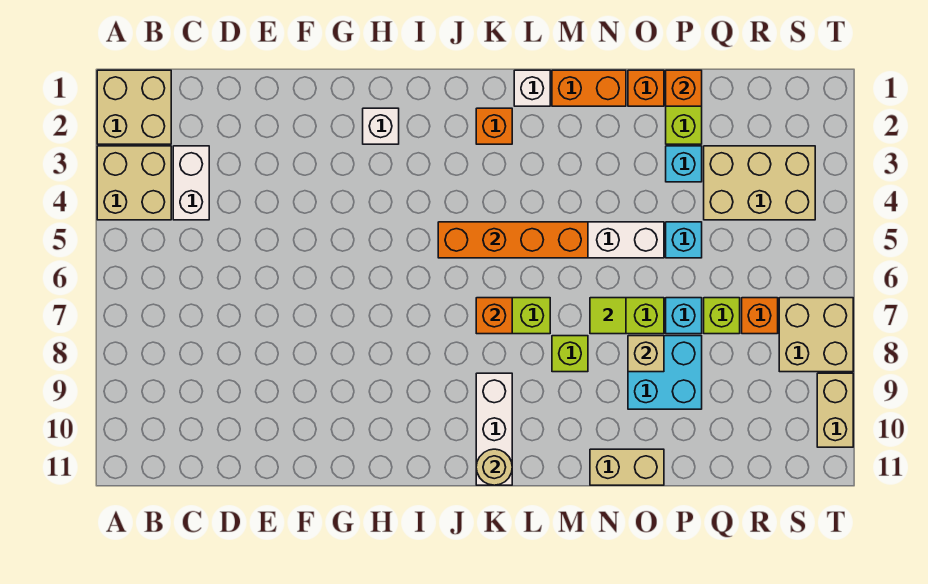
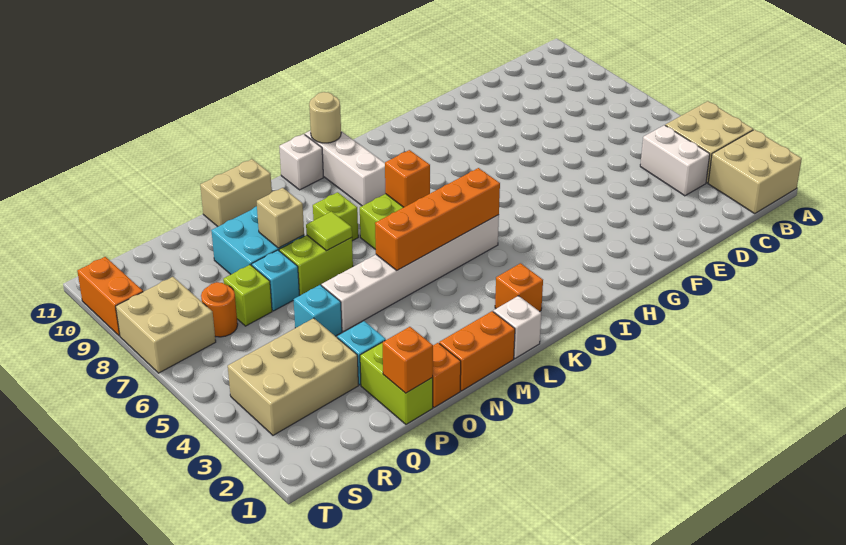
white 1x1 brick [363,108,399,144] -> white 1x1 brick moved to [279,134,324,190]
orange 1x1 brick [742,298,778,334] -> orange 1x1 round brick [201,282,238,337]
tan 1x2 brick [817,373,853,447] -> orange 1x2 brick [77,257,143,336]

